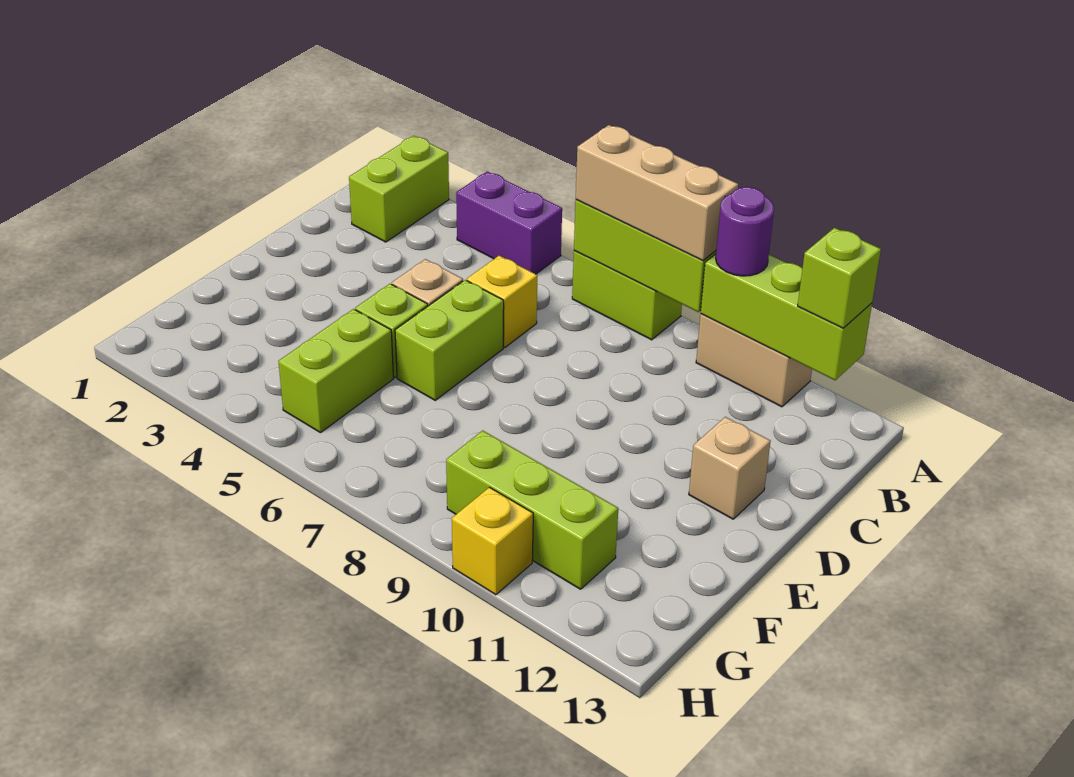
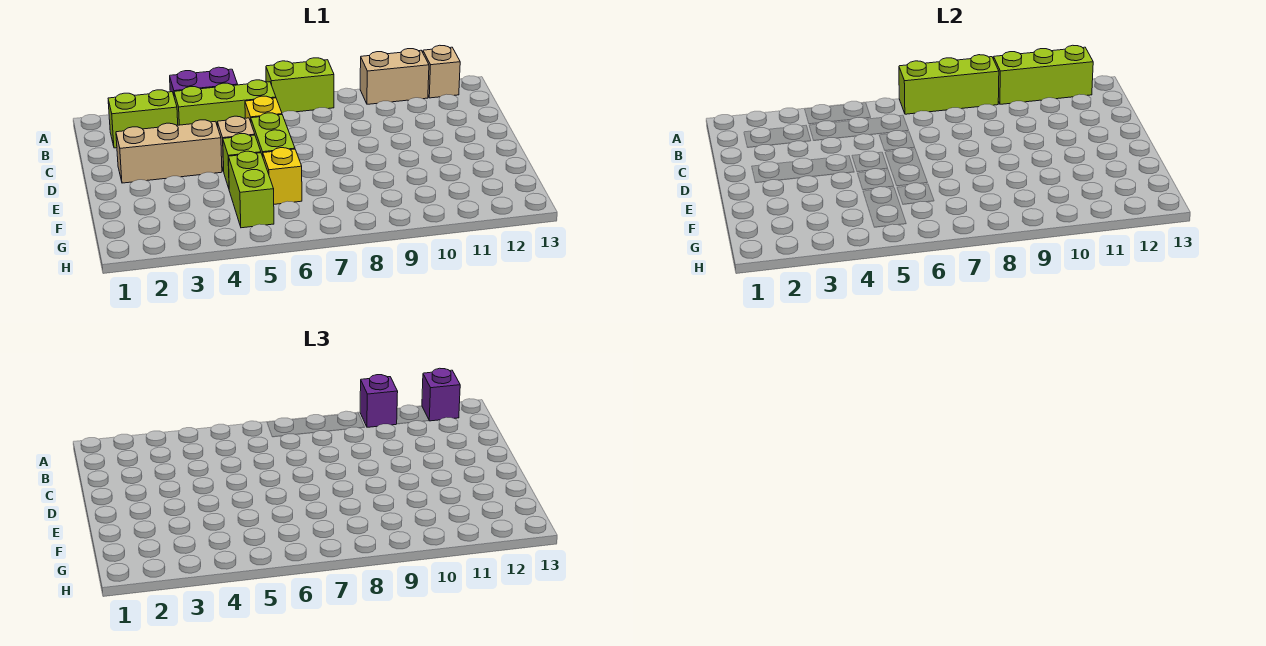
lime 1x2 brick [349,136,449,242] -> lime 1x2 brick turned to [108,90,178,148]
tan 1x3 brick [576,125,738,261] -> tan 1x3 brick moved to [116,120,222,183]
purple 1x1 round brick [716,187,774,276] -> purple 1x1 brick [360,375,398,427]
lime 1x1 brick [798,228,881,328] -> purple 1x1 brick [422,368,460,421]
tan 1x1 brick [689,417,771,519] -> tan 1x1 brick moved to [423,45,460,98]
lime 1x3 brick [446,430,618,589] -> lime 1x3 brick moved to [174,80,276,127]
yellow 1x1 brick [452,487,533,595] -> yellow 1x1 brick moved to [263,148,302,204]

